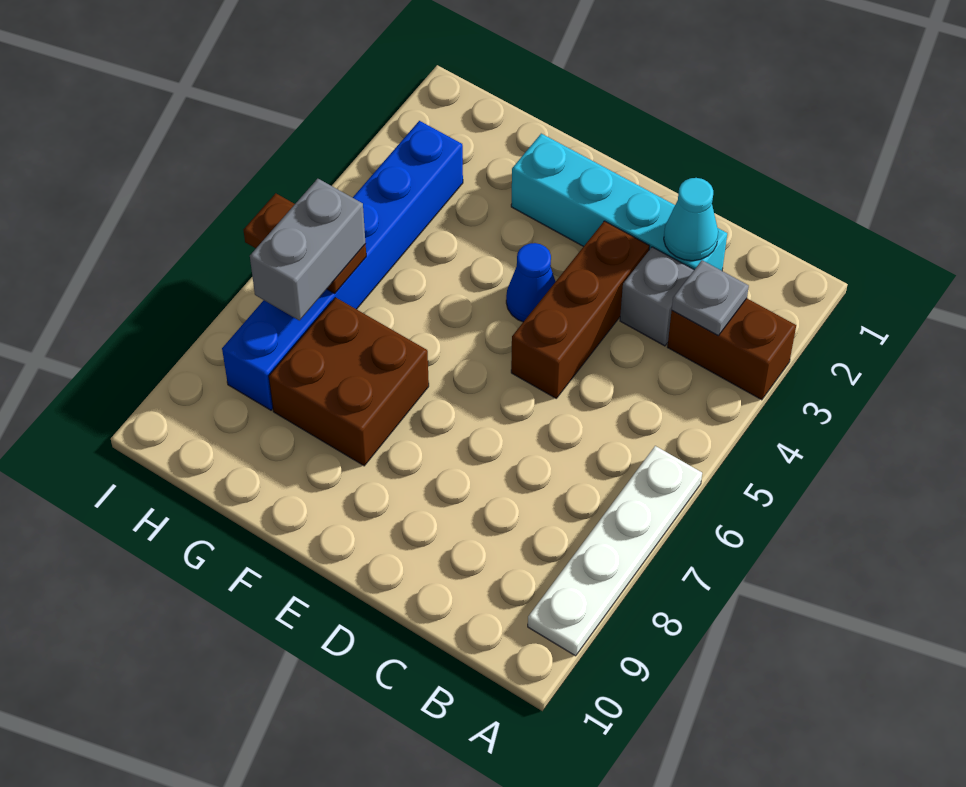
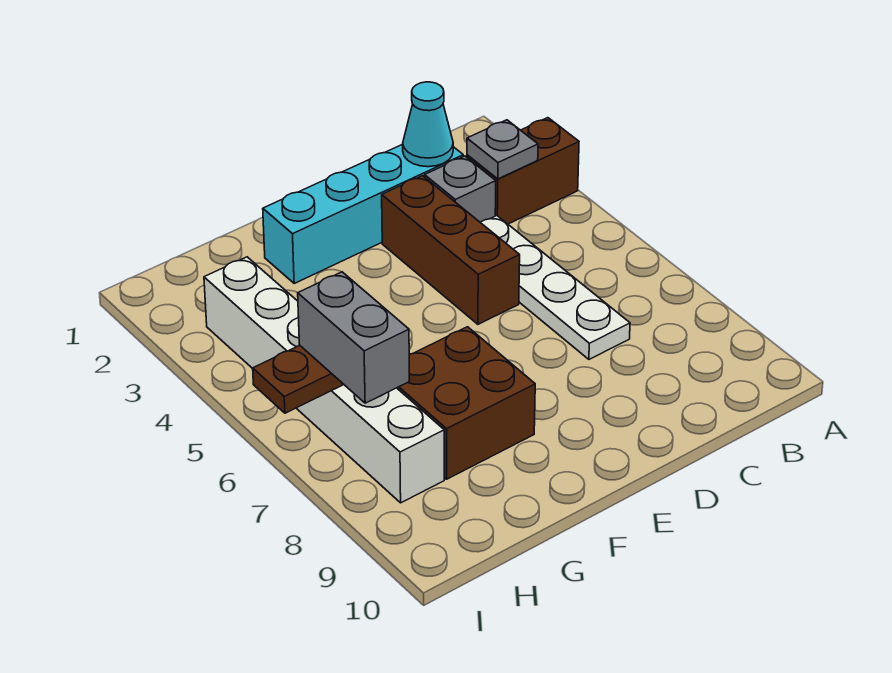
white 1x4 plate [528,446,702,656] -> white 1x4 plate moved to [480,216,630,359]
blue 1x1 cone [506,243,556,322] -> none
blue 1x6 brick [222,121,463,410] -> white 1x6 brick [204,257,444,503]

